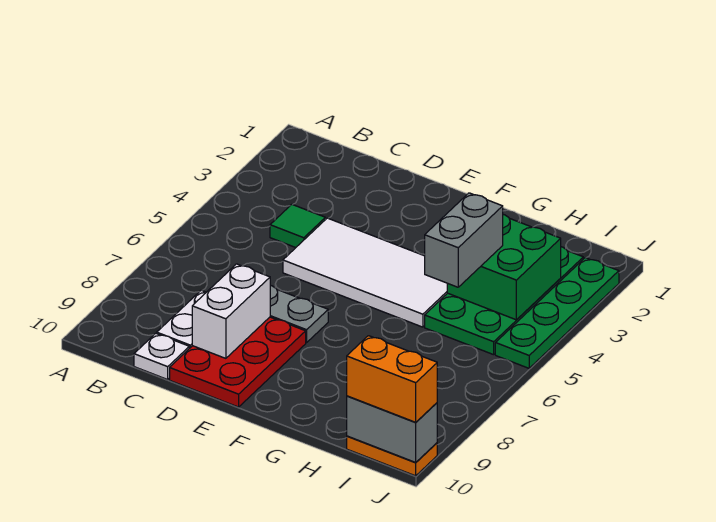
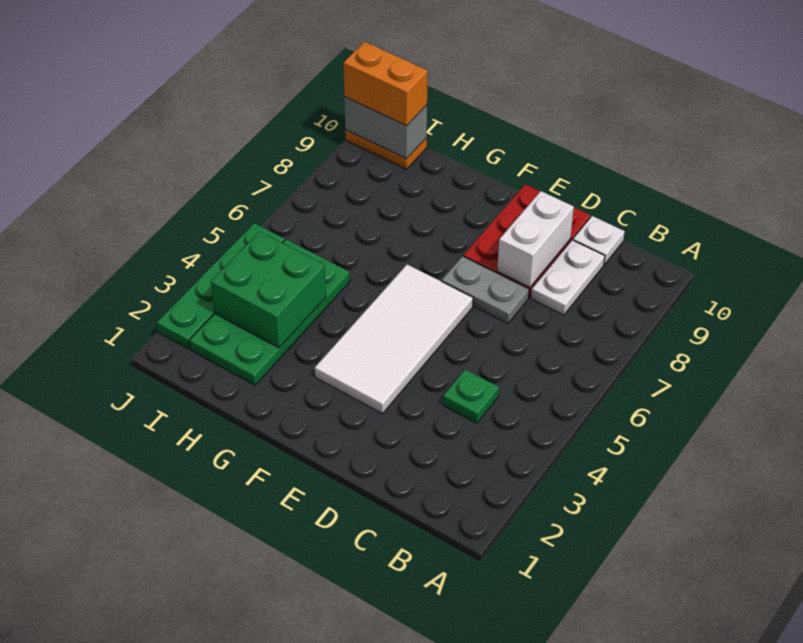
green 1x1 tile [270,204,325,248] -> green 1x1 plate [443,369,499,423]
white 2x4 tile [283,218,447,327] -> white 2x4 tile turned to [315,265,473,414]
grey 1x2 brick [425,193,503,287] -> none

